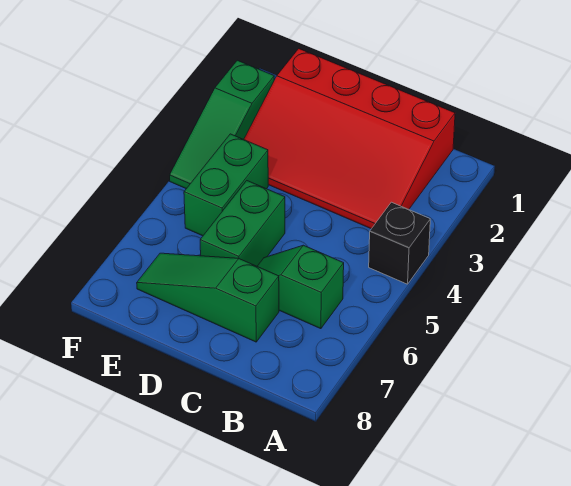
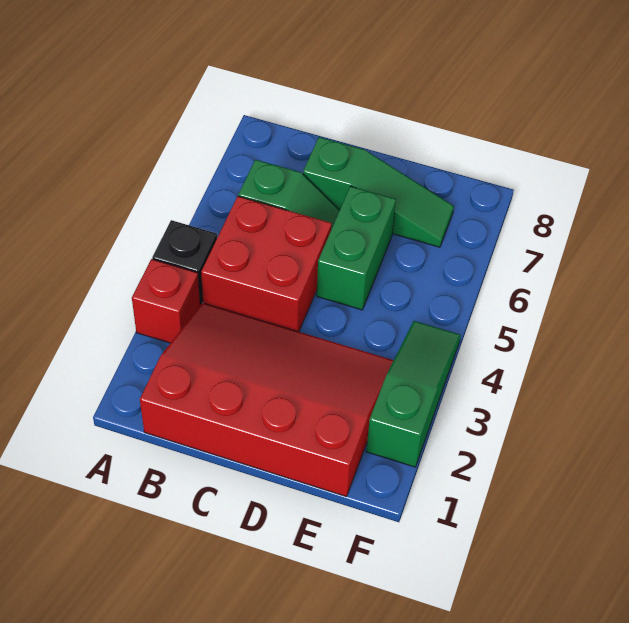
none -> red 1x1 brick [132,259,200,343]
none -> red 2x2 brick [201,196,332,332]
green 1x2 brick [184,134,268,236] -> none

